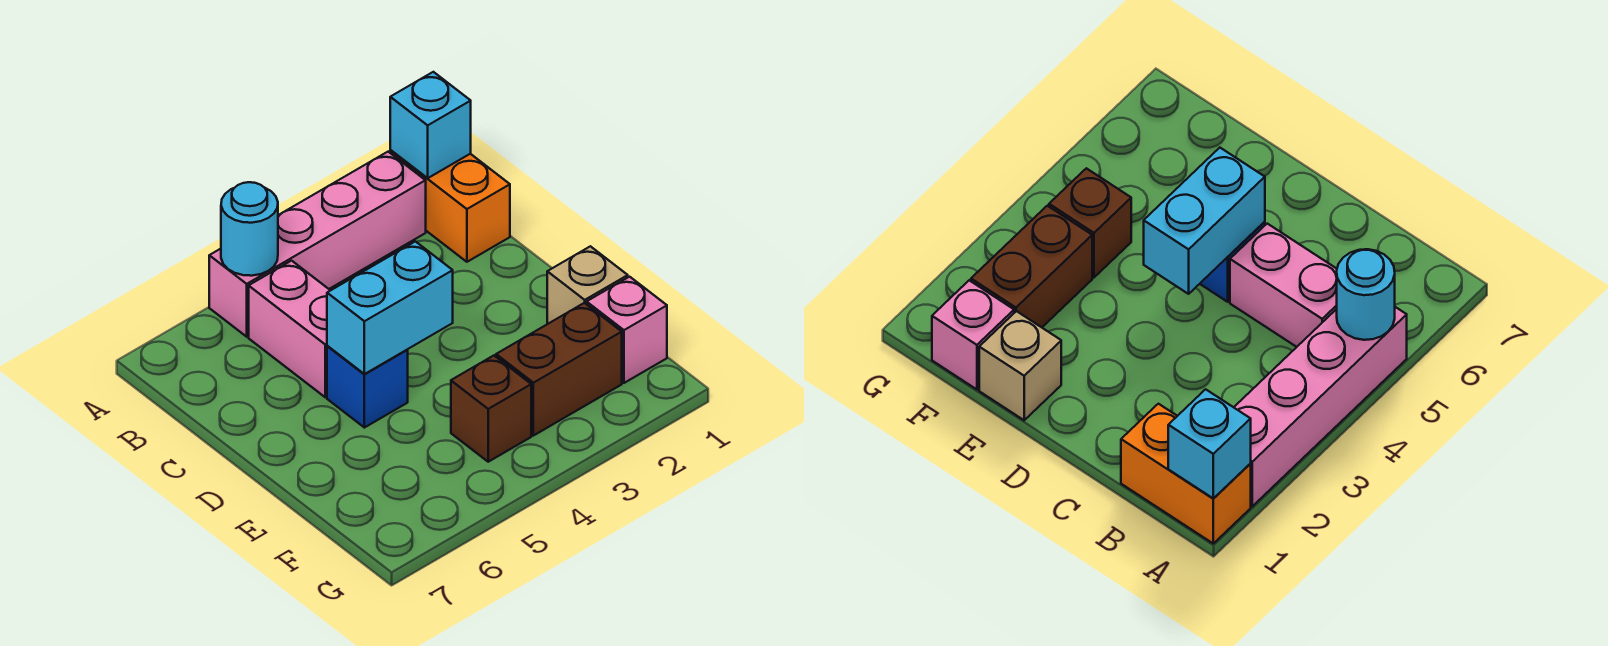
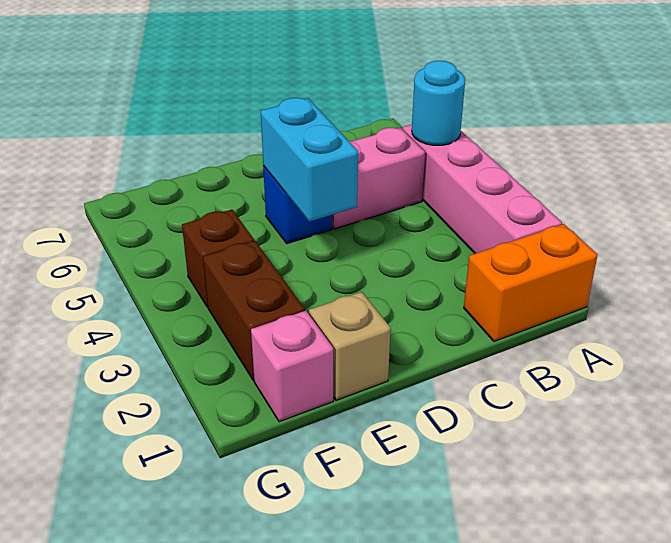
cyan 1x1 brick [390,72,471,178] -> none

